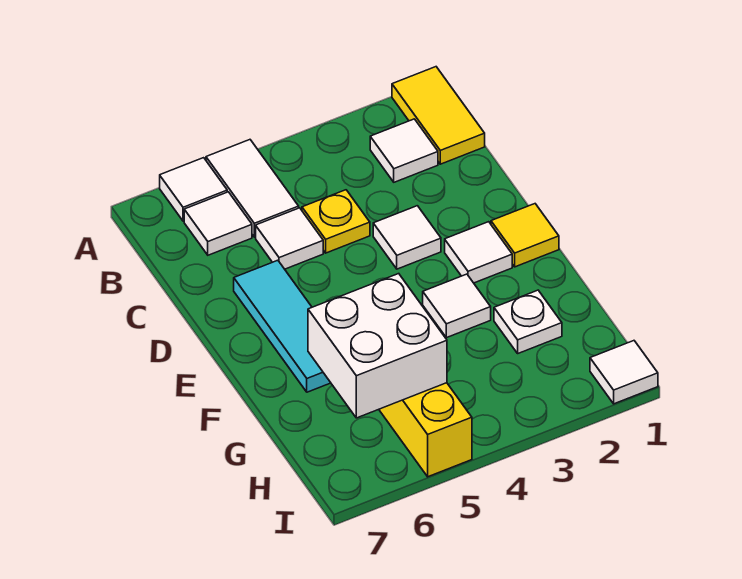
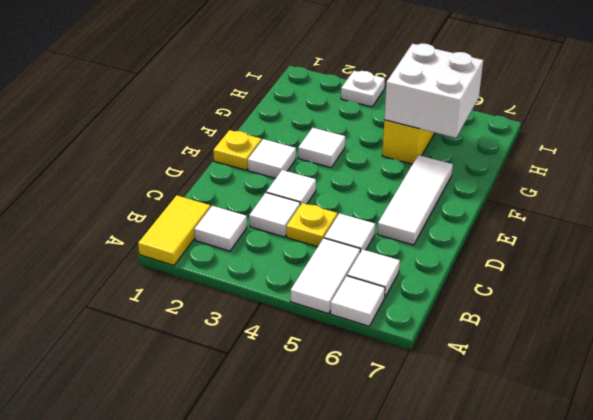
cyan 1x3 tile [234,260,331,392] -> white 1x3 tile [377,155,453,245]
yellow 1x1 tile [491,204,559,267] -> yellow 1x1 plate [213,130,262,170]
white 1x1 plate [494,290,562,353] -> white 1x1 plate moved to [341,71,385,107]
white 1x1 tile [590,341,658,404] -> white 1x1 tile moved to [249,193,300,237]

